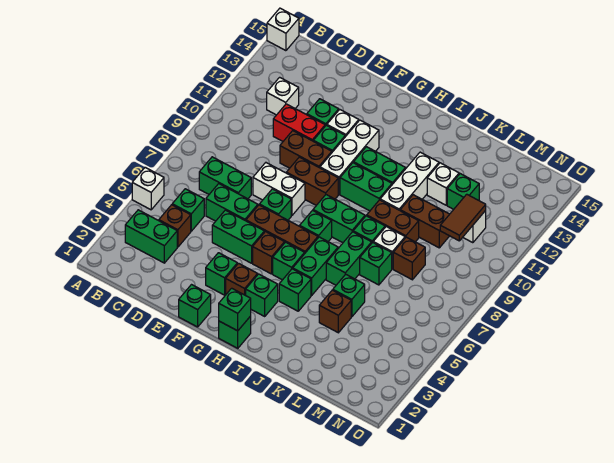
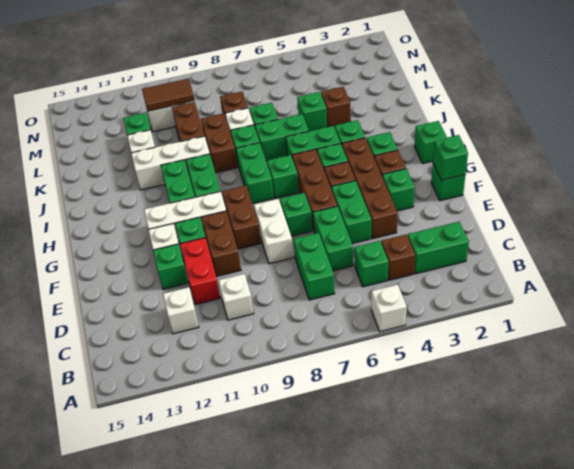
white 1x1 brick [267,8,299,51] -> white 1x1 brick moved to [219,274,254,320]
green 1x2 brick [125,210,177,263] -> green 1x2 brick turned to [408,222,469,274]
none -> brown 1x4 brick [342,138,398,238]
green 1x1 brick [219,288,251,331] -> green 1x1 brick moved to [433,135,468,180]

